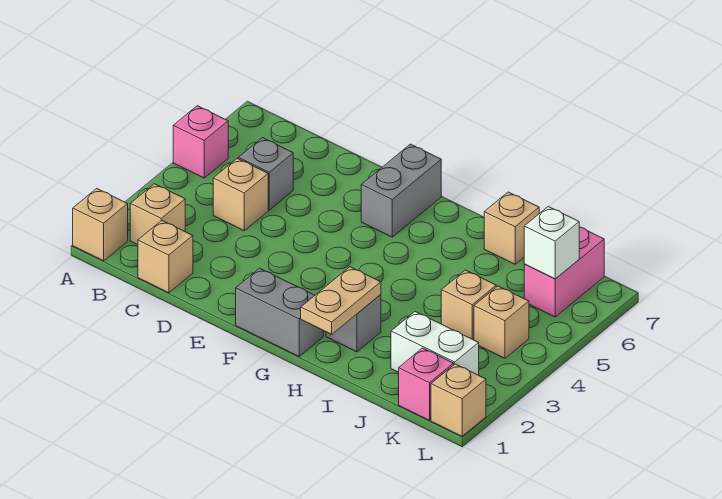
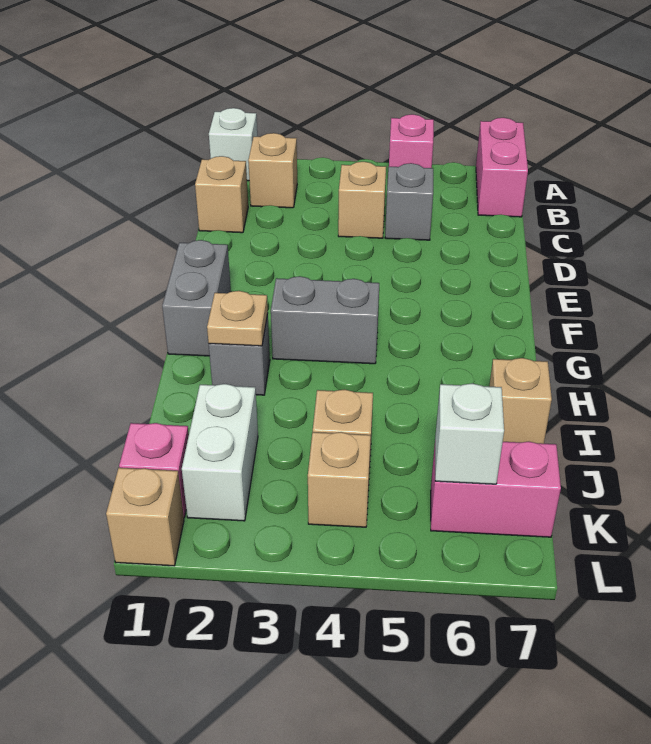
tan 1x1 brick [73,189,128,261] -> white 1x1 brick [209,108,257,181]
none -> pink 1x2 brick [476,118,528,217]
grey 1x2 brick [361,144,441,237] -> grey 1x2 brick moved to [271,276,379,364]
tan 1x2 plate [301,267,381,334] -> tan 1x1 plate [207,291,268,346]

